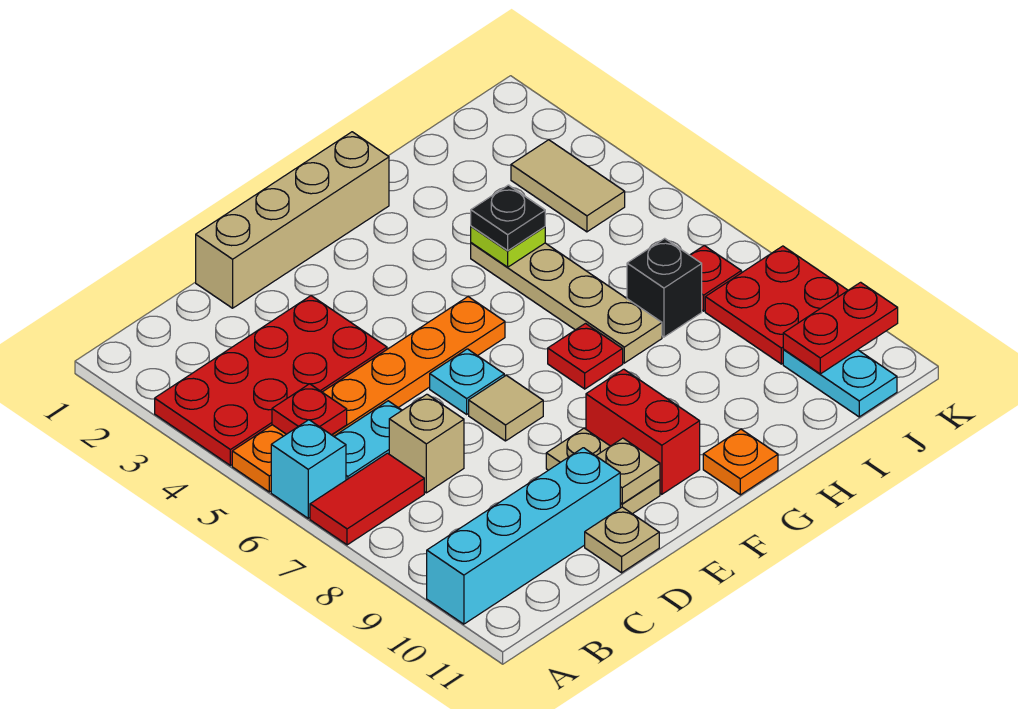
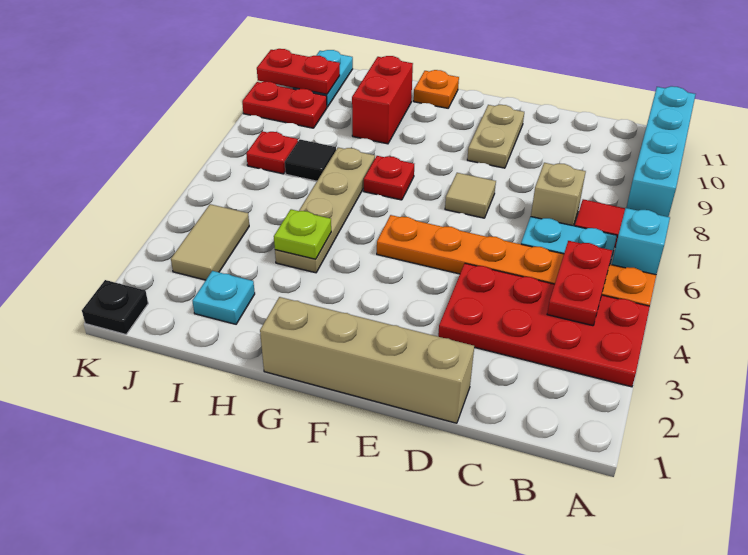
cyan 1x4 brick [427,448,620,624] -> cyan 1x4 brick turned to [626,86,696,217]
red 1x1 plate [272,384,347,435] -> red 1x2 plate [547,241,612,326]
tan 1x1 plate [585,507,659,573] -> none
cyan 1x1 plate [430,349,504,414] -> cyan 1x1 plate moved to [193,271,255,324]
tan 1x1 plate [596,438,660,504] -> none
red 1x2 brick [586,369,700,494] -> red 1x2 brick moved to [352,56,413,144]
black 1x1 plate [471,185,545,251] -> black 1x1 plate moved to [82,280,148,334]
black 1x1 brick [627,238,702,337] -> black 1x1 tile [285,139,336,181]
red 2x2 plate [705,246,848,364] -> red 1x2 plate [242,82,327,128]

